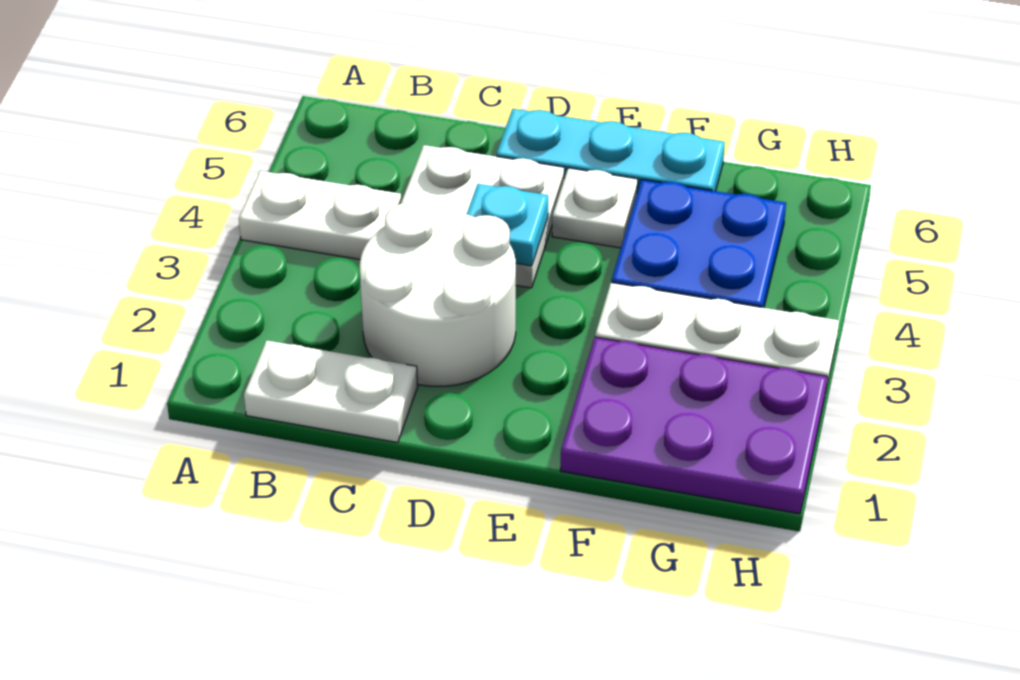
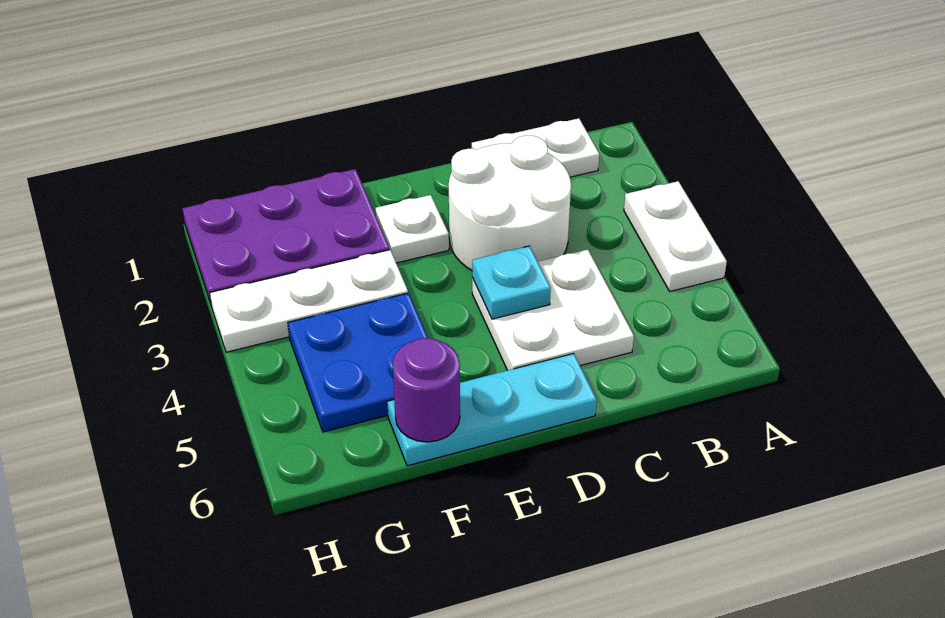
white 1x2 plate [239,171,401,259] -> white 1x2 plate turned to [624,181,727,291]
white 1x1 plate [552,168,638,248] -> white 1x1 plate moved to [376,195,449,263]
none -> purple 1x1 round brick [393,338,460,442]

